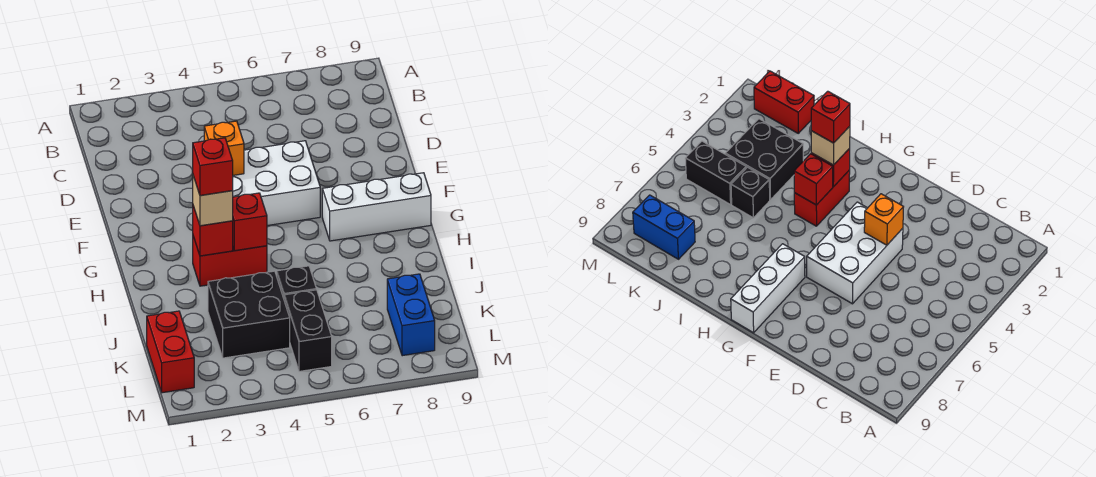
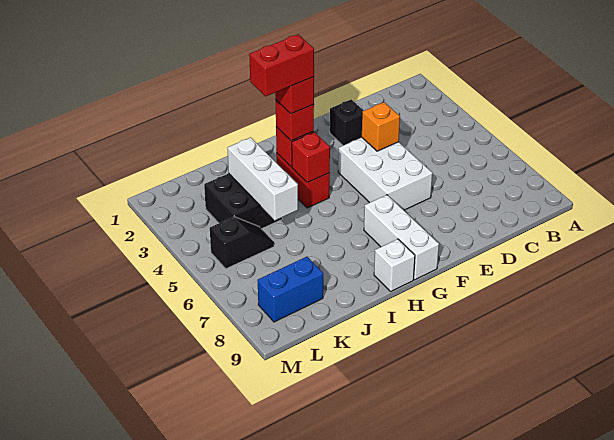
tan 1x1 brick [193,176,233,226] -> red 1x1 brick [276,100,314,141]
none -> white 1x1 brick [374,239,415,291]
none -> white 1x3 brick [228,137,298,220]
black 1x1 brick [277,266,316,298] -> black 1x1 brick moved to [330,99,364,145]
red 1x2 brick [147,311,194,393] -> red 1x2 brick moved to [249,34,314,96]
black 1x2 brick [284,290,332,371] -> black 1x2 slope [210,217,274,269]

